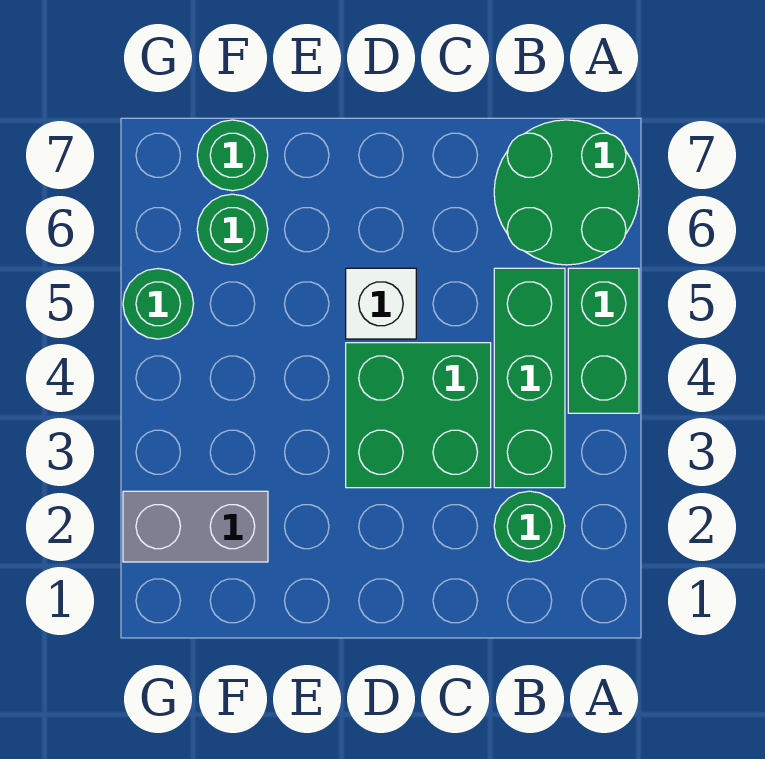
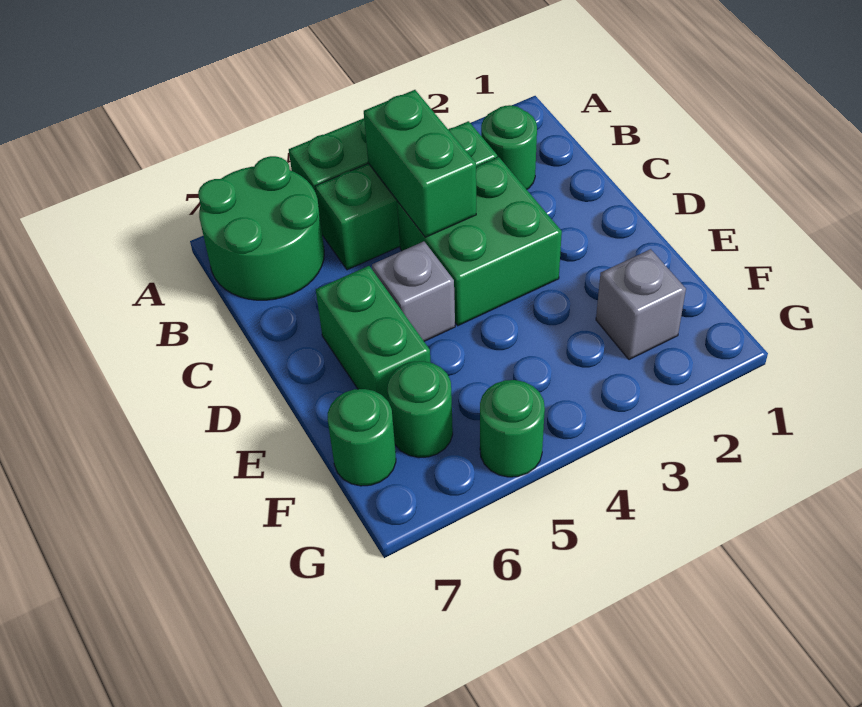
none -> green 1x2 brick [364,90,476,237]
white 1x1 brick [346,268,416,339] -> grey 1x1 brick [372,241,455,341]
none -> green 1x2 brick [316,266,431,402]
grey 1x2 brick [123,491,268,562] -> grey 1x1 brick [596,249,686,360]

